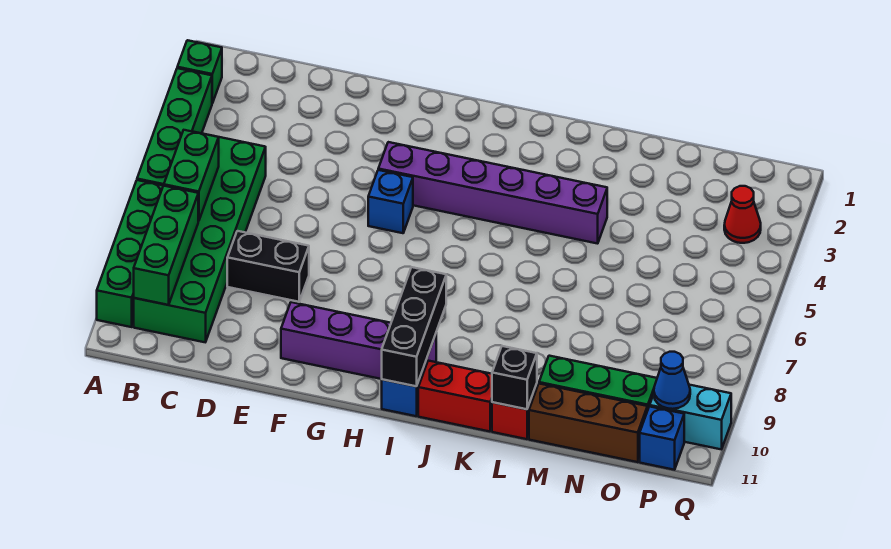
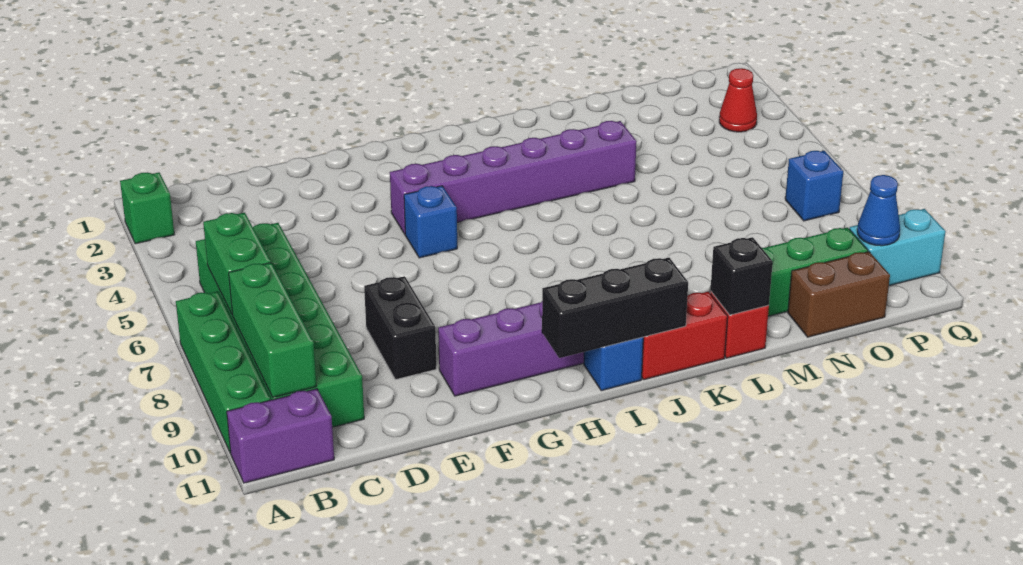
green 1x4 brick [137,68,212,186] -> none
none -> purple 1x2 brick [227,389,334,483]
black 1x2 brick [227,231,309,302] -> black 1x2 brick turned to [364,276,436,380]
black 1x3 brick [382,267,446,386] -> black 1x3 brick turned to [542,258,688,358]
brown 1x3 brick [529,384,647,462] -> brown 1x2 brick [788,252,890,337]
blue 1x1 brick [640,406,684,470] -> blue 1x1 brick moved to [785,151,843,221]

